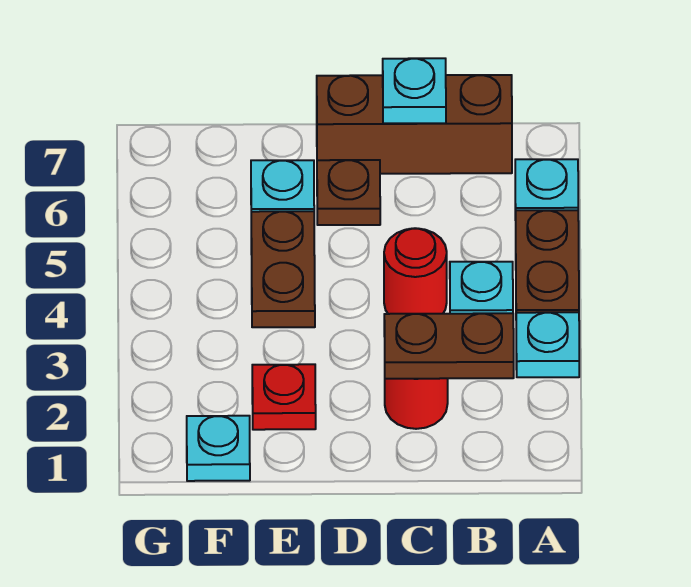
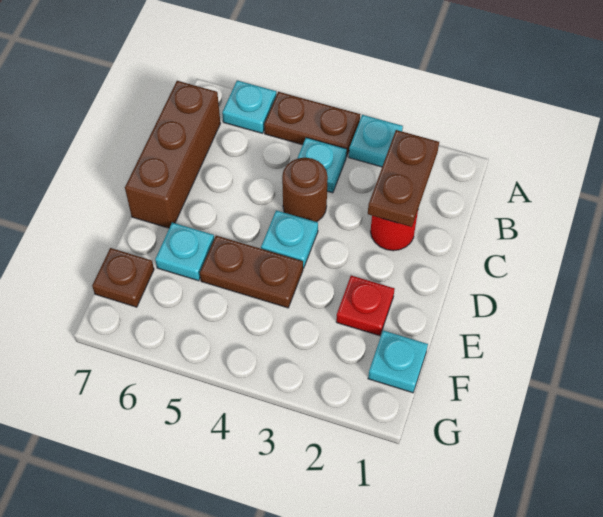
red 1x1 round brick [384,228,447,314] -> brown 1x1 round brick [282,158,328,222]
cyan 1x1 plate [383,58,446,123] -> cyan 1x1 plate moved to [261,210,318,268]
brown 1x1 plate [317,160,380,225] -> brown 1x1 plate moved to [92,248,154,307]

